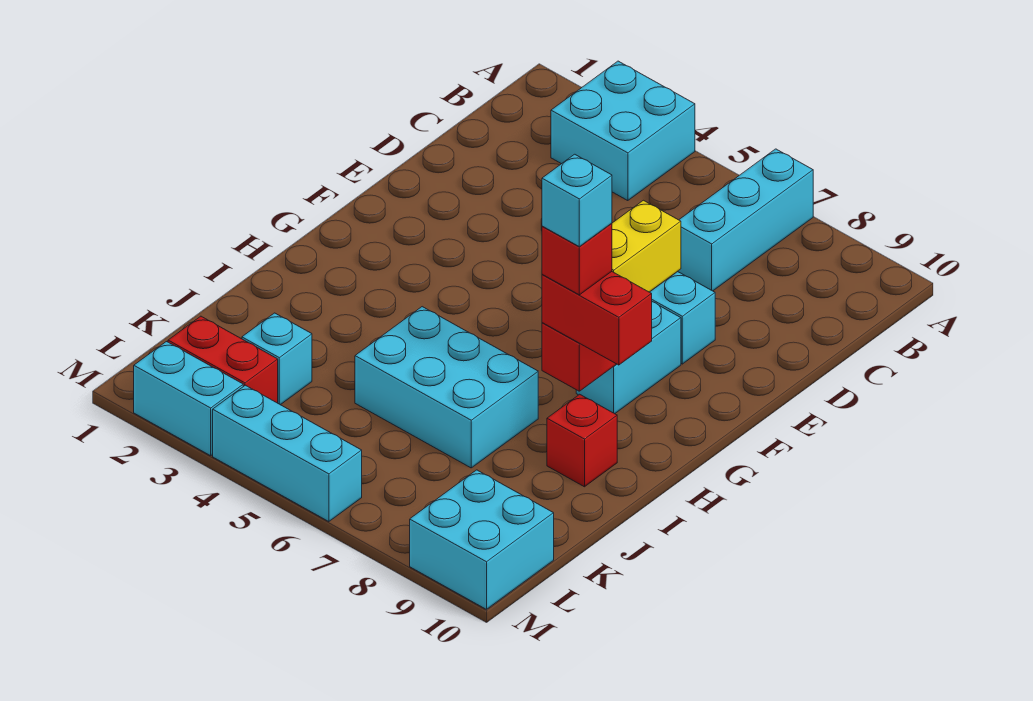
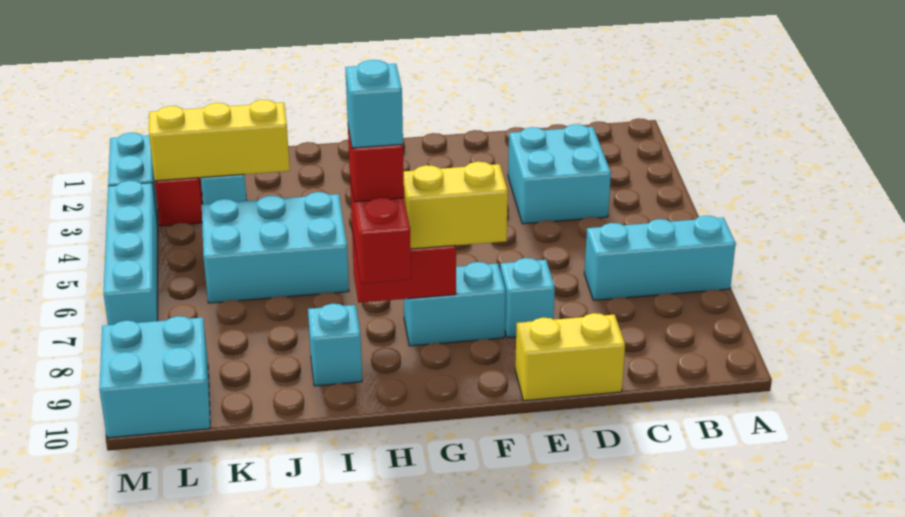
cyan 2x2 brick [551,61,695,201] -> cyan 2x2 brick moved to [508,124,611,224]
none -> yellow 1x2 brick [515,313,625,401]
cyan 2x3 brick [355,307,538,468] -> cyan 2x3 brick turned to [202,192,349,303]
red 1x1 brick [547,394,617,487] -> cyan 1x1 brick [308,304,362,386]
none -> yellow 1x3 brick [149,100,290,181]
cyan 1x3 brick [213,385,362,522] -> cyan 1x4 brick [104,181,158,325]

